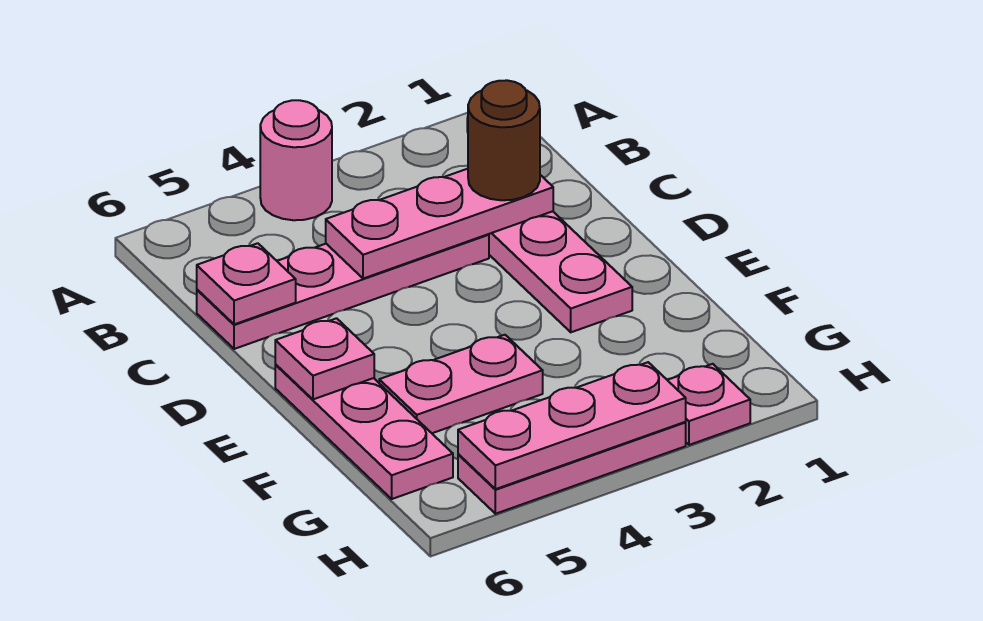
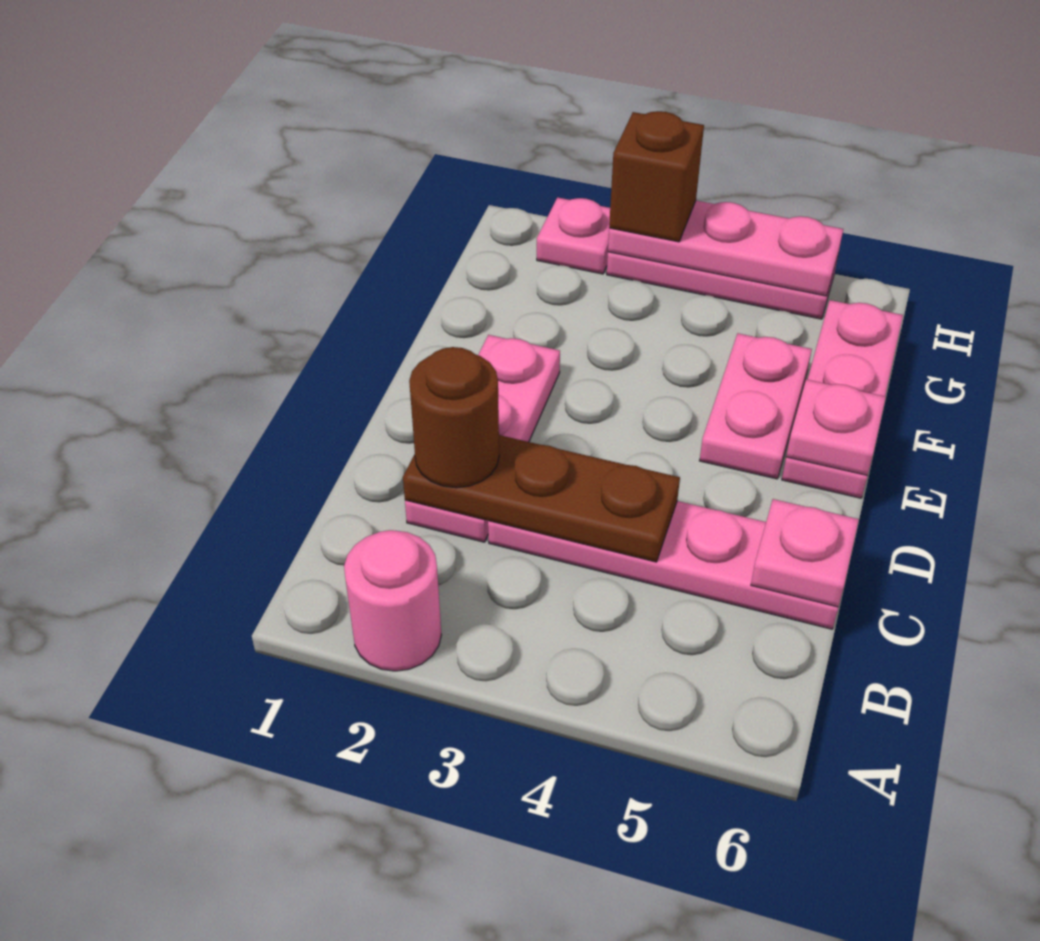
pink 1x1 round brick [260,100,332,220] -> pink 1x1 round brick moved to [344,530,441,671]
pink 1x3 plate [326,169,553,279] -> brown 1x3 plate [403,435,680,562]
pink 1x2 plate [379,335,543,433] -> pink 1x2 plate turned to [700,333,812,479]
none -> brown 1x1 brick [609,111,704,242]

